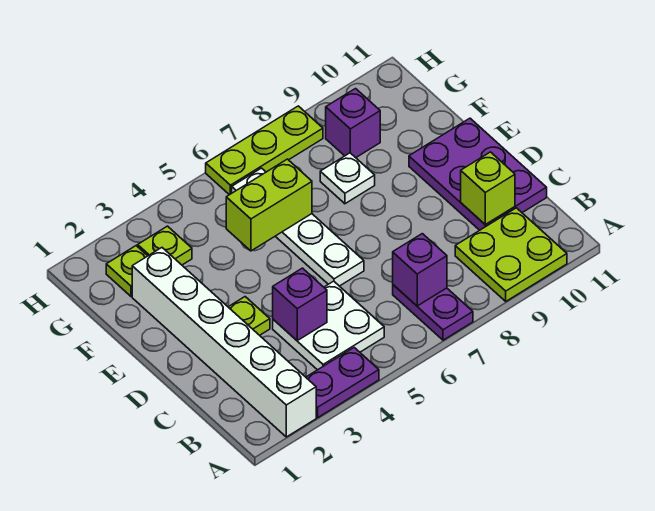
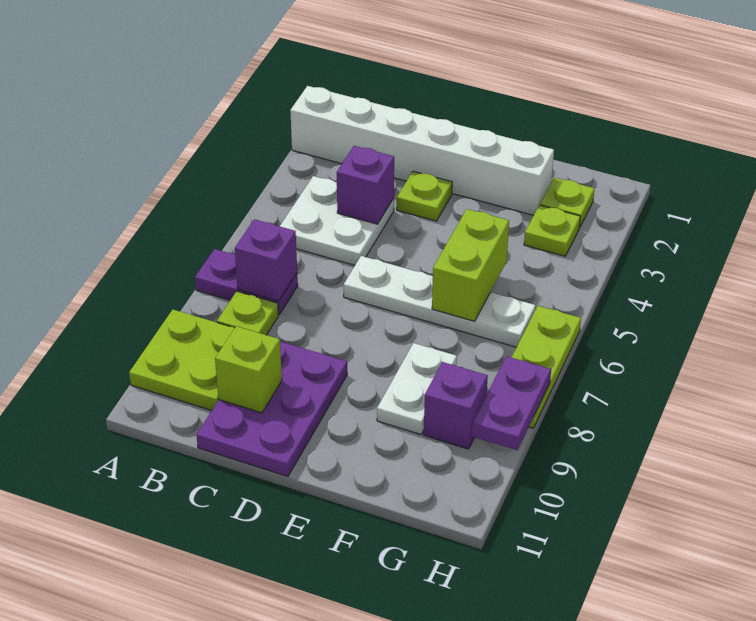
purple 1x2 plate [306,348,379,417] -> purple 1x2 plate moved to [472,356,551,450]
none -> lime 1x1 plate [217,291,278,335]
purple 2x3 plate [409,118,547,230] -> purple 2x3 plate turned to [197,342,347,476]
white 1x1 plate [320,153,375,204] -> white 1x2 plate [377,343,457,434]

